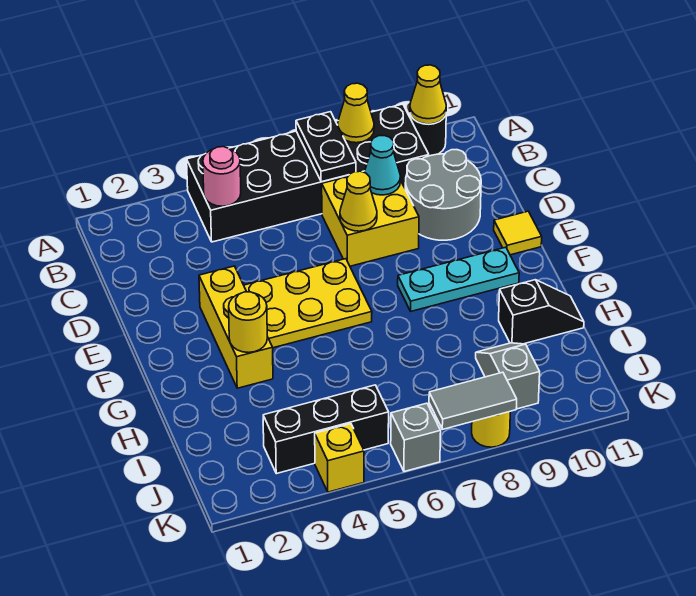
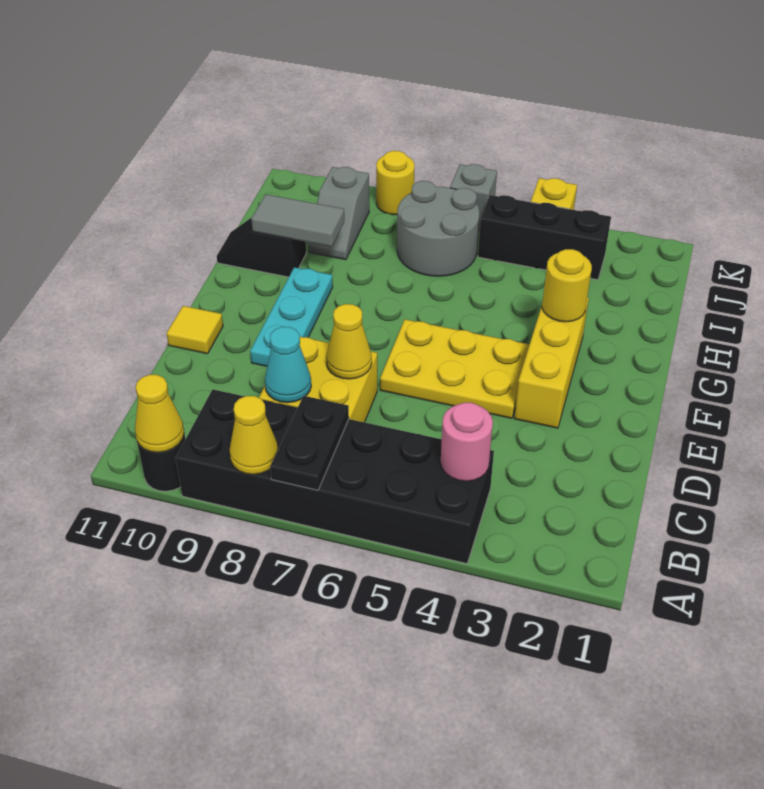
grey 2x2 round brick [405,150,481,240] -> grey 2x2 round brick moved to [397,181,479,276]
cyan 1x3 plate [398,247,519,311] -> cyan 1x3 plate turned to [250,267,333,366]
grey 1x2 tile [429,372,517,429] -> grey 1x2 tile moved to [251,194,344,247]

